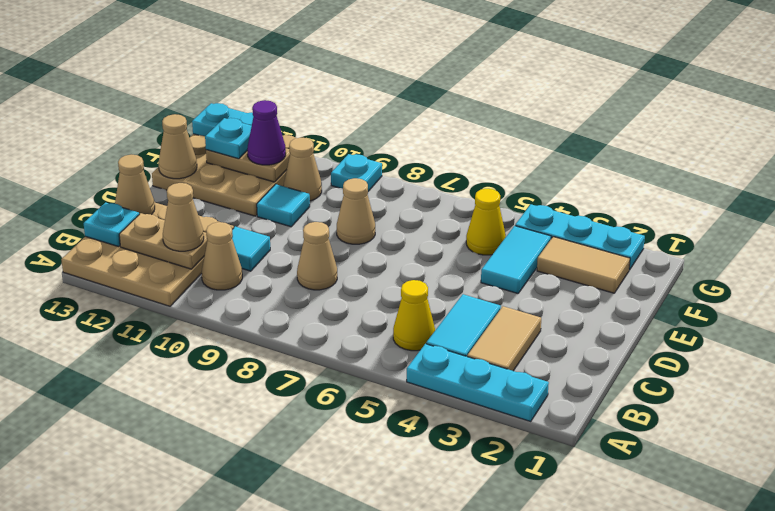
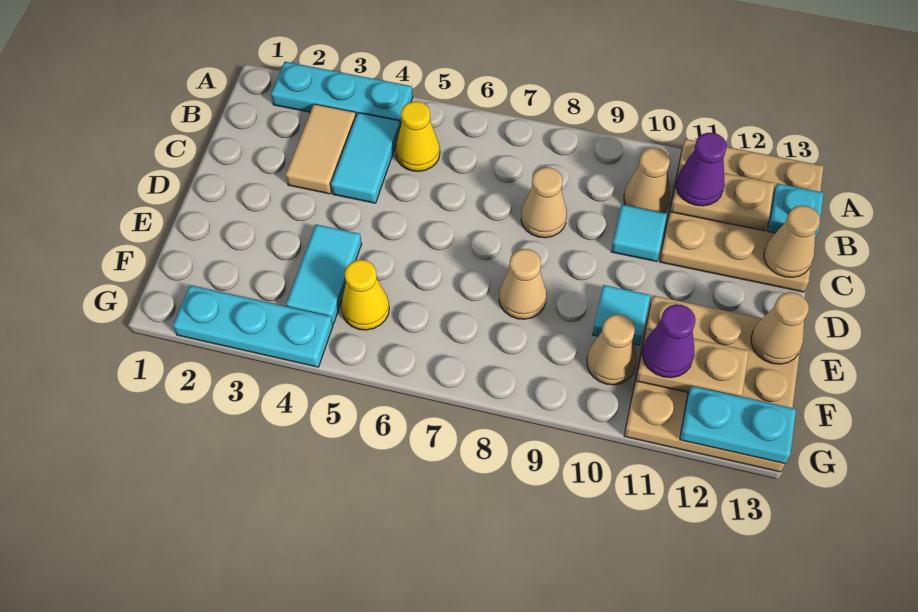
tan 1x1 cone [163,183,204,251] -> purple 1x1 cone [676,133,727,206]
tan 1x2 tile [537,237,630,293] -> none
cyan 1x1 plate [205,118,252,159] -> none
cyan 1x1 plate [331,154,382,191] -> none

